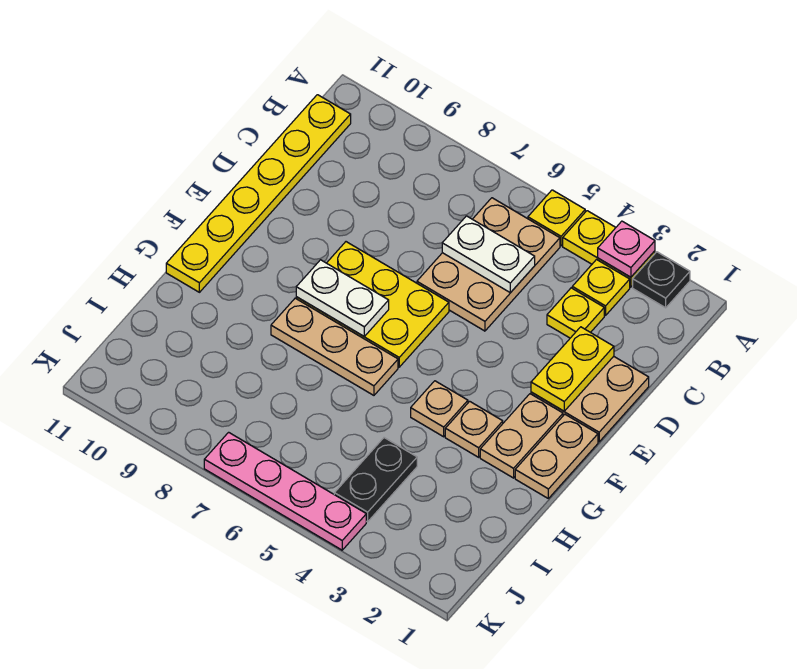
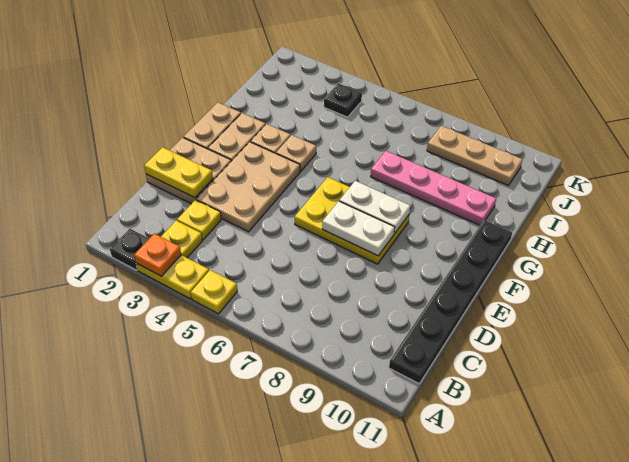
pink 1x1 plate [598,221,655,277] -> orange 1x1 plate [134,234,181,276]
tan 2x3 plate [417,198,560,331] -> tan 2x3 plate moved to [196,142,300,232]
yellow 1x6 plate [166,95,351,292] -> black 1x6 plate [389,220,512,384]
white 1x2 plate [442,216,535,293] -> white 1x2 plate moved to [322,201,395,256]
yellow 1x2 plate [531,327,614,411] -> yellow 1x2 plate turned to [144,147,213,198]
tan 1x3 plate [271,298,398,395] -> tan 1x3 plate moved to [427,126,523,186]
black 1x2 plate [334,438,417,522] -> black 1x1 plate [324,83,362,117]
pink 1x4 plate [204,432,366,550] -> pink 1x4 plate moved to [371,151,496,225]

